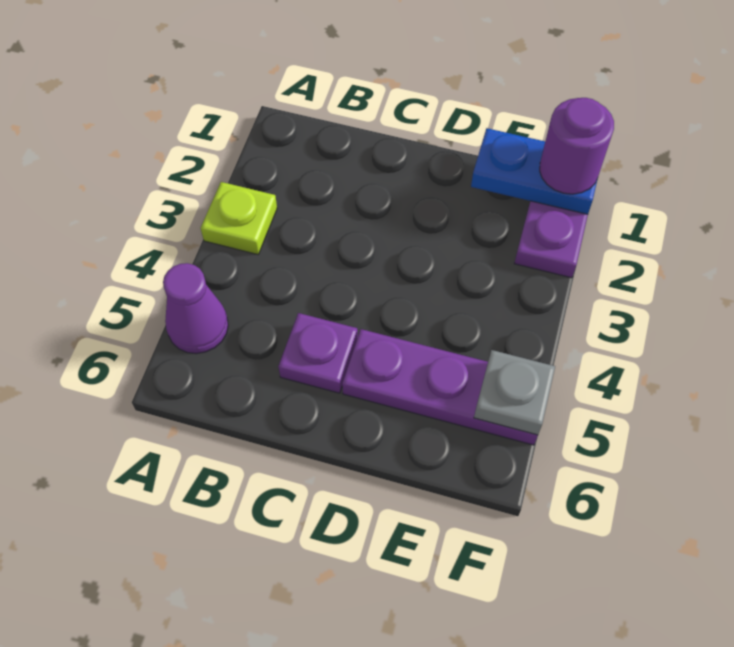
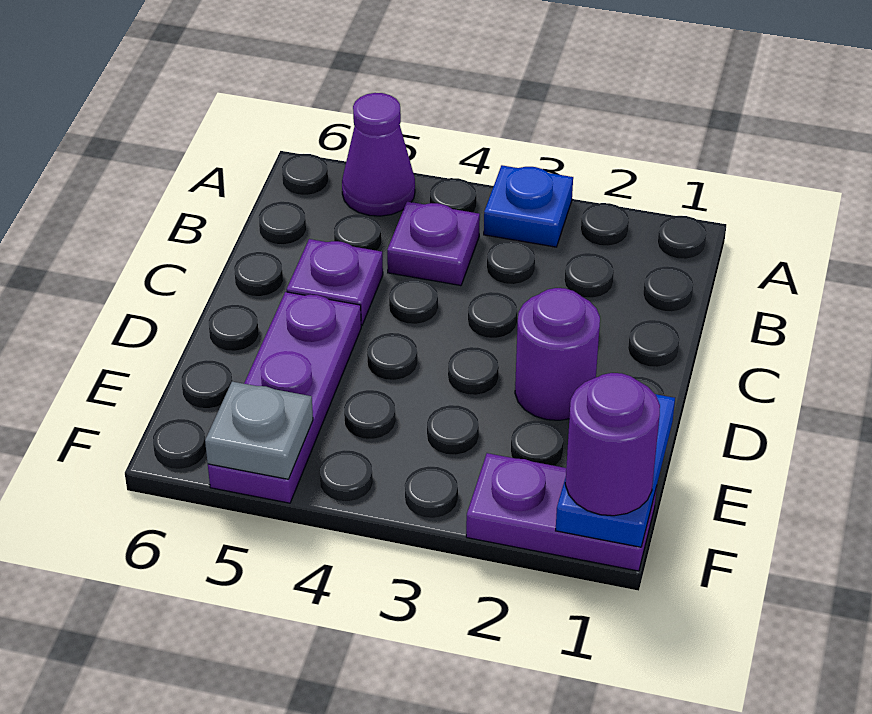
lime 1x1 plate [201,182,277,255] -> blue 1x1 plate [484,165,573,247]
none -> purple 1x1 plate [387,202,480,286]
none -> purple 1x1 round brick [515,288,600,420]

